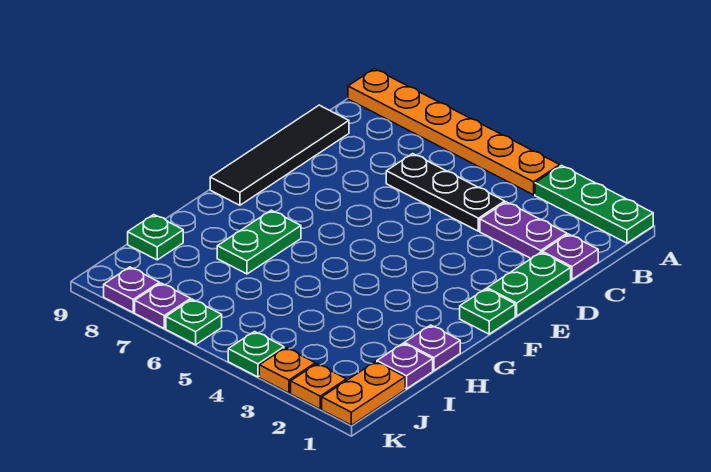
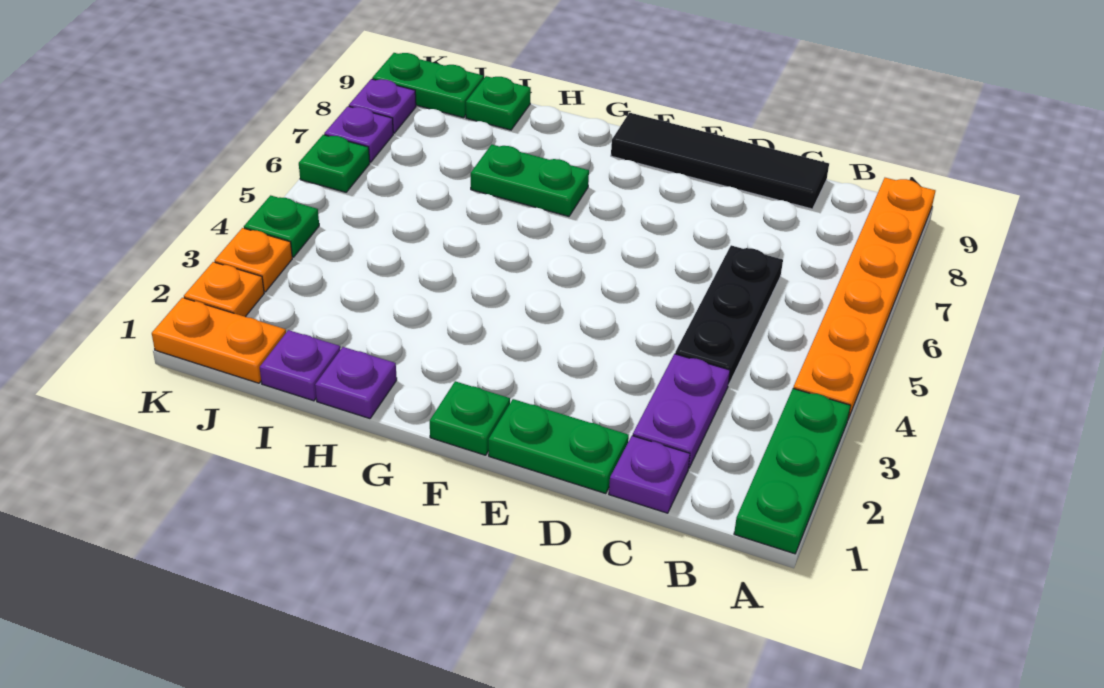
none -> green 1x2 plate [372,53,484,118]

